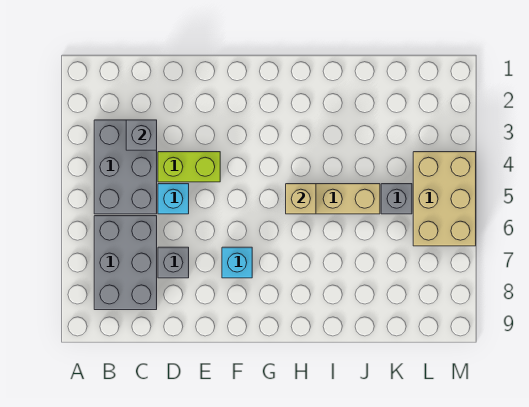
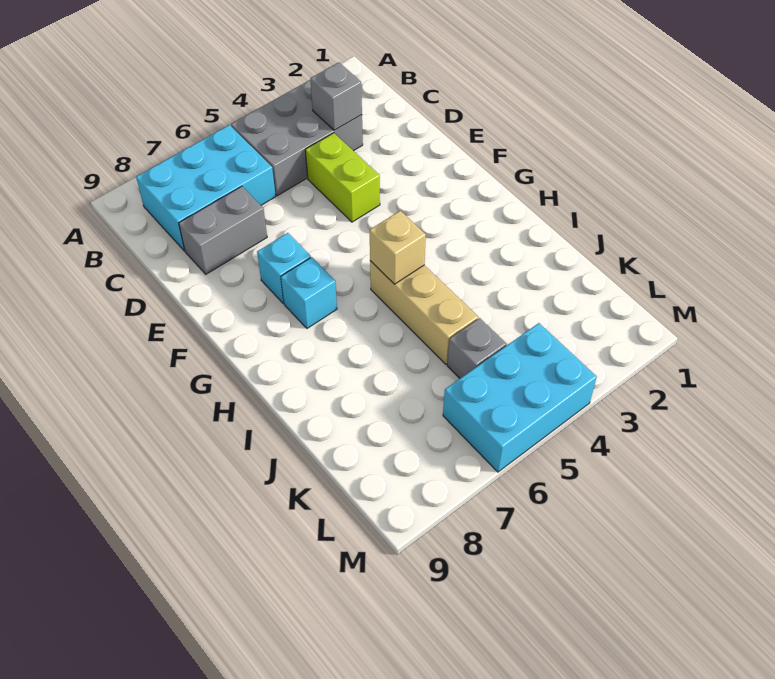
grey 2x3 brick [94,216,157,310] -> cyan 2x3 brick [136,125,276,251]
cyan 1x1 brick [158,184,189,214] -> cyan 1x1 brick moved to [281,257,337,328]
grey 1x1 brick [158,247,189,278] -> grey 1x2 brick [179,186,267,274]
tan 2x3 brick [413,152,476,246] -> cyan 2x3 brick [443,323,597,472]

